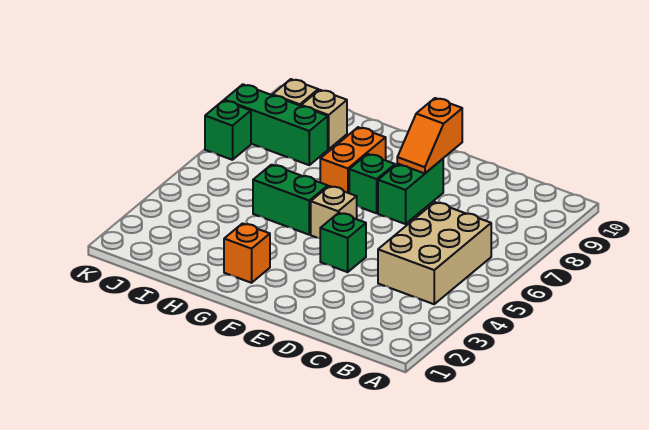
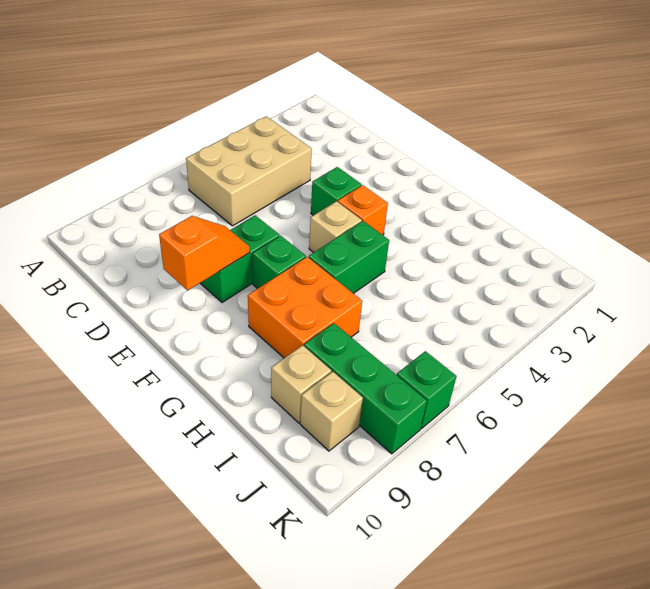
orange 1x1 brick [224,223,270,283] -> orange 1x1 brick moved to [338,185,388,235]
green 1x2 brick [253,165,328,235] -> green 1x2 brick turned to [309,221,389,293]
orange 1x2 brick [320,127,386,193] -> orange 2x2 brick [248,257,362,358]

